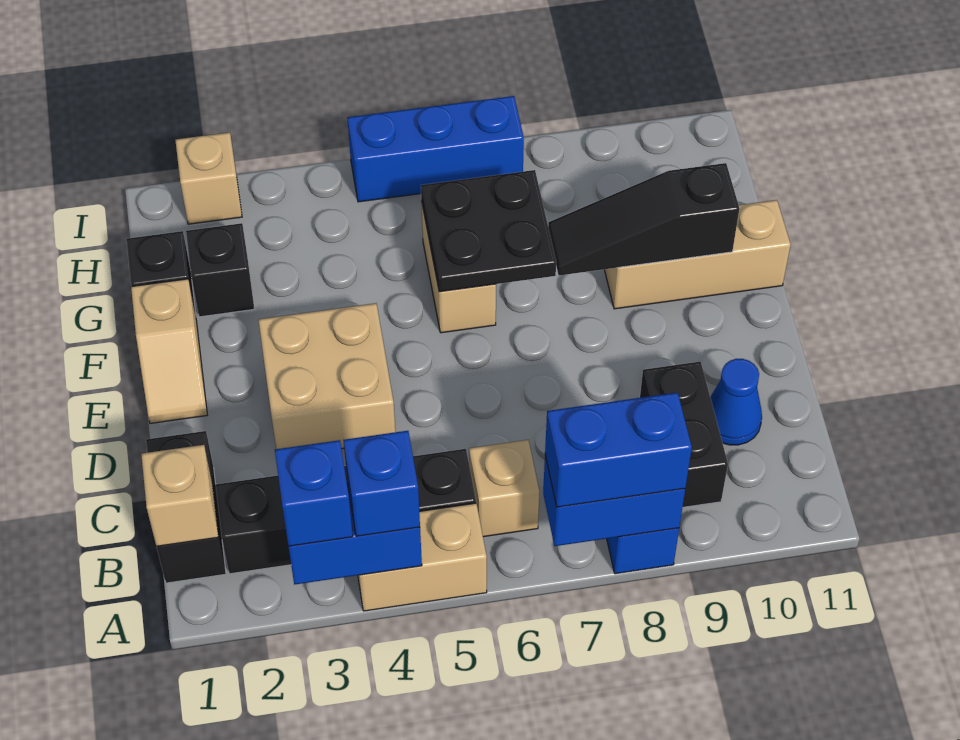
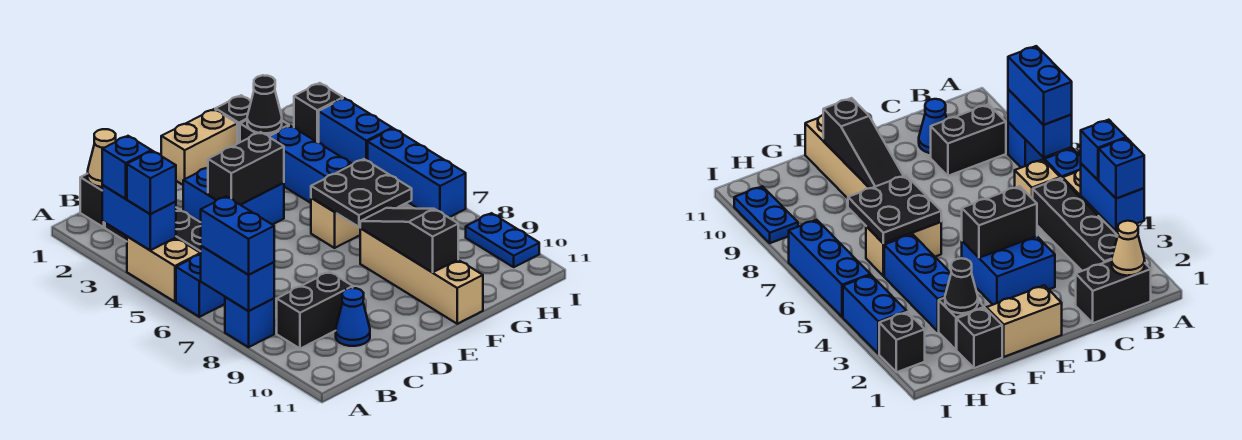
none -> blue 1x1 brick [176,254,225,317]
tan 1x1 brick [141,445,218,546] -> tan 1x1 cone [88,129,116,187]
tan 2x2 brick [258,303,395,449] -> blue 2x2 brick [183,168,284,225]
none -> black 1x2 brick [208,132,284,205]
tan 1x2 slope [131,279,207,423] -> tan 1x2 brick [161,109,237,185]
tan 1x3 brick [604,200,791,309] -> tan 1x4 brick [360,228,483,324]
none -> black 1x1 cone [247,75,282,133]
none -> blue 1x3 brick [269,126,352,203]
tan 1x1 brick [175,132,242,224] -> black 1x1 brick [294,83,343,143]
none -> blue 1x2 brick [319,98,392,164]
none -> blue 1x2 plate [466,213,539,267]

